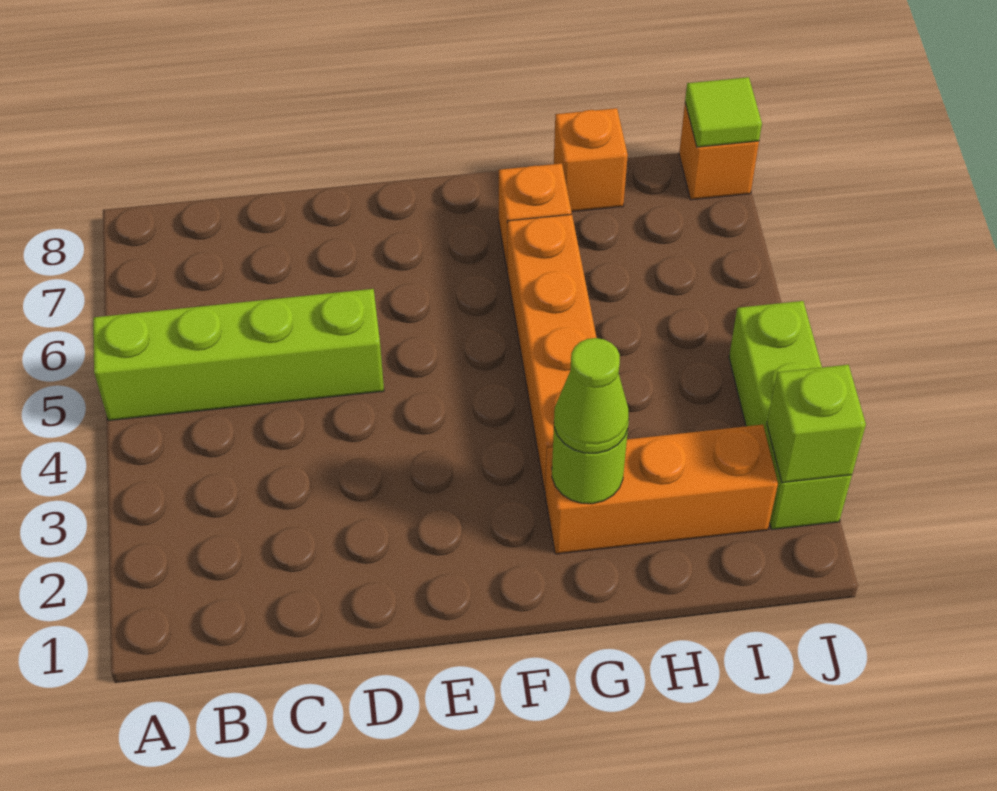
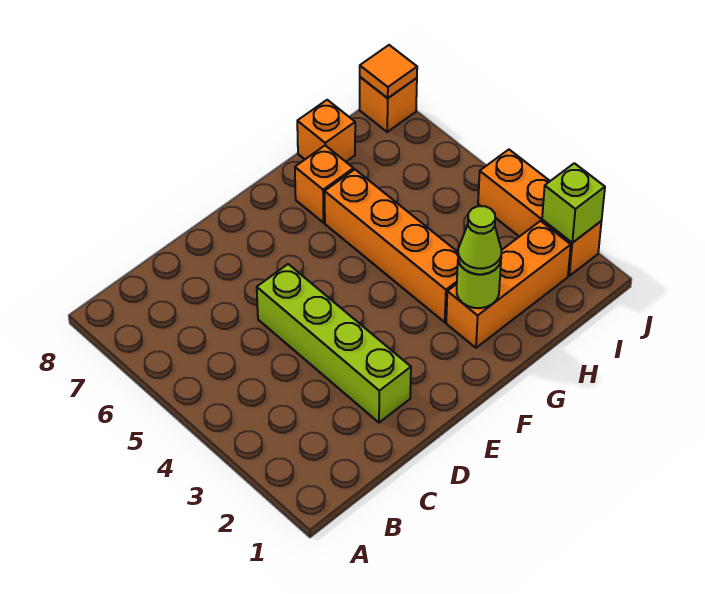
lime 1x4 brick [93,289,384,421] -> lime 1x4 brick turned to [257,264,411,423]
lime 1x3 brick [729,301,852,530] -> orange 1x3 brick [478,150,602,276]
lime 1x1 tile [685,77,762,147] -> orange 1x1 tile [360,45,417,98]

